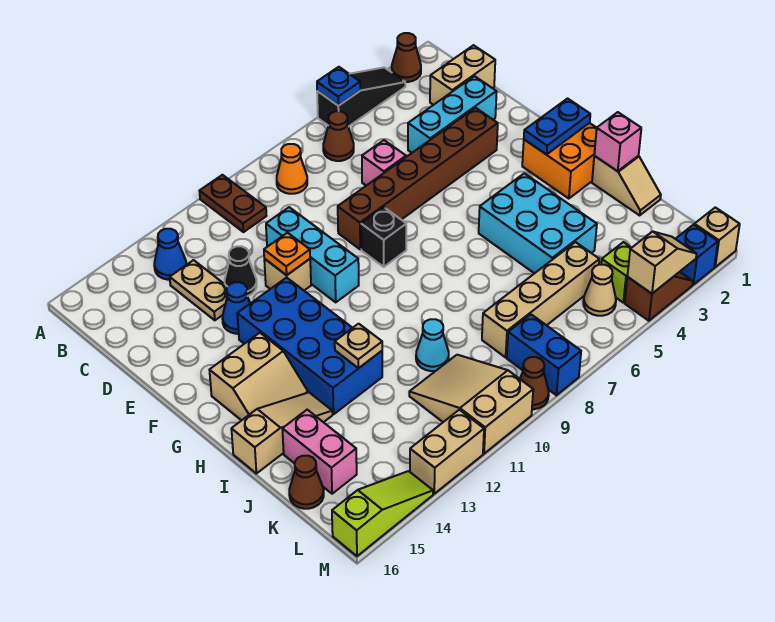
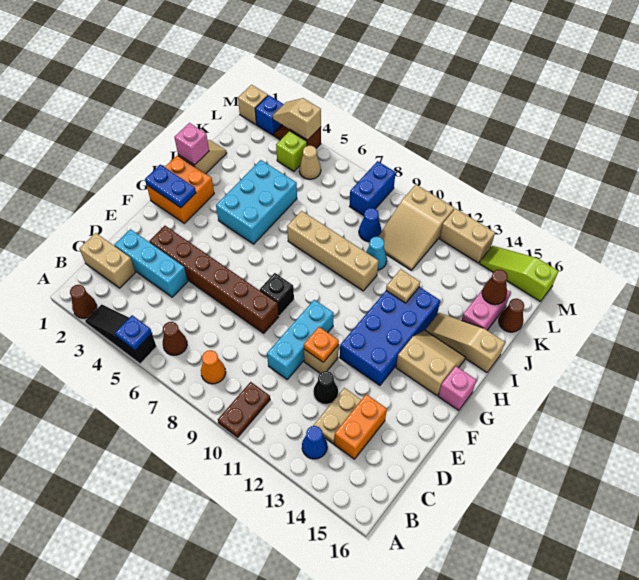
none -> orange 1x2 brick [334,394,387,459]
pink 1x1 brick [362,140,406,186] -> pink 1x1 brick moved to [438,366,476,411]
blue 1x1 cone [223,282,250,334] -> blue 1x1 cone moved to [359,208,381,242]
tan 1x4 brick [482,242,599,357] -> tan 1x4 brick moved to [287,211,379,291]
brown 1x1 cone [520,357,549,409] -> brown 1x1 cone moved to [482,269,508,305]

